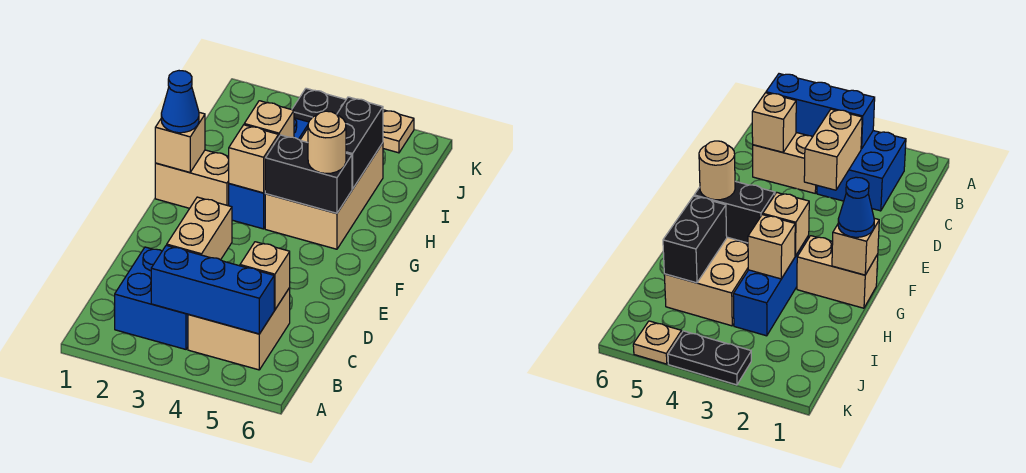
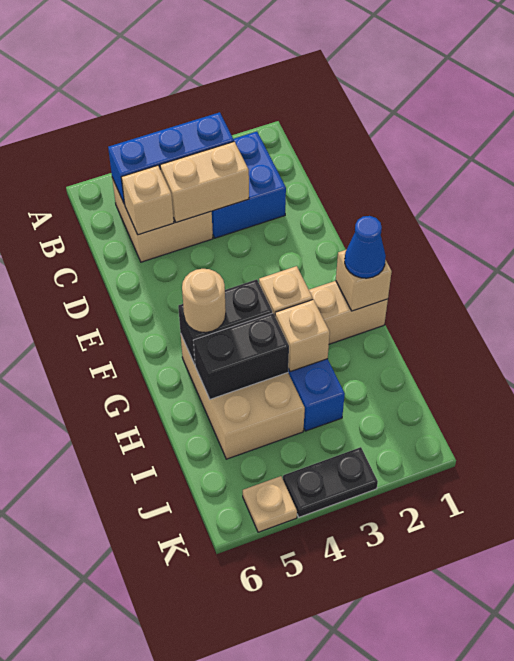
tan 1x2 brick [167,197,232,260] -> tan 1x2 brick turned to [160,142,249,223]
black 1x2 brick [337,97,383,189] -> black 1x2 brick turned to [194,313,289,399]

